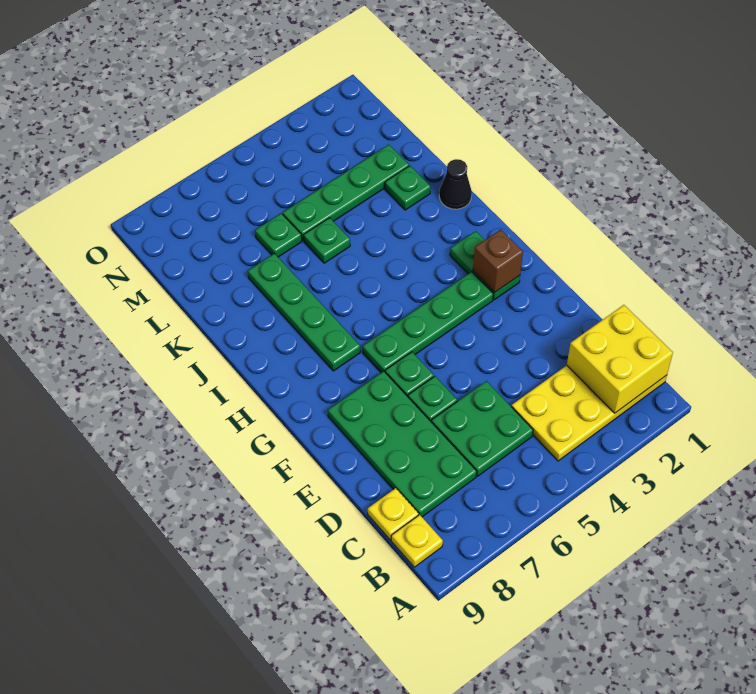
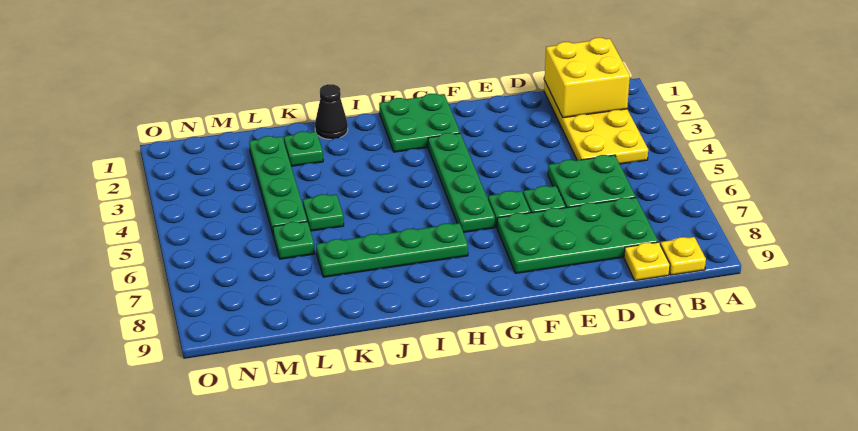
green 1x2 plate [450,231,520,300] -> green 2x2 plate [379,94,460,152]
brown 1x1 brick [473,230,523,292] -> none

